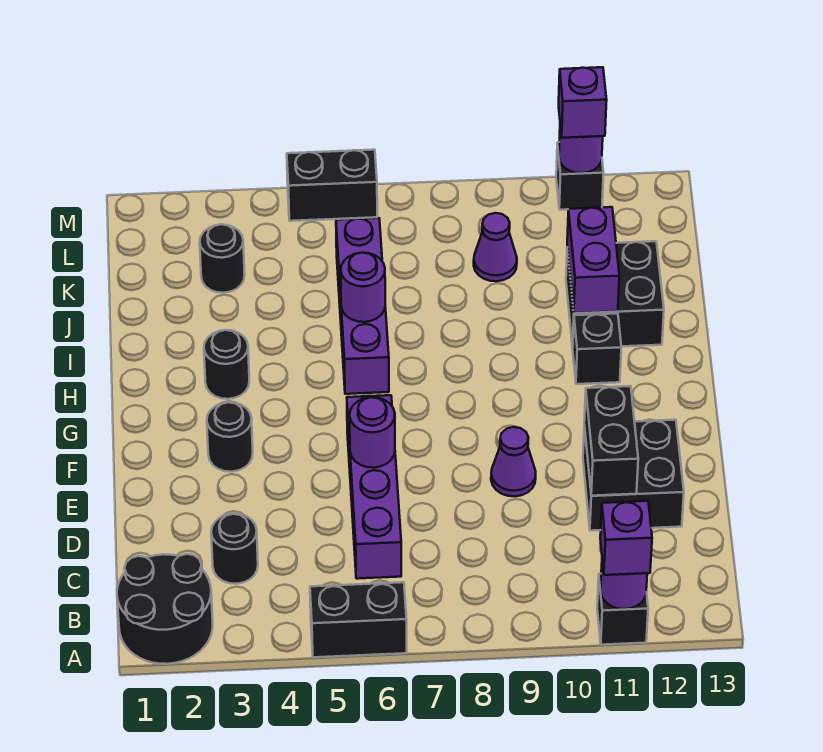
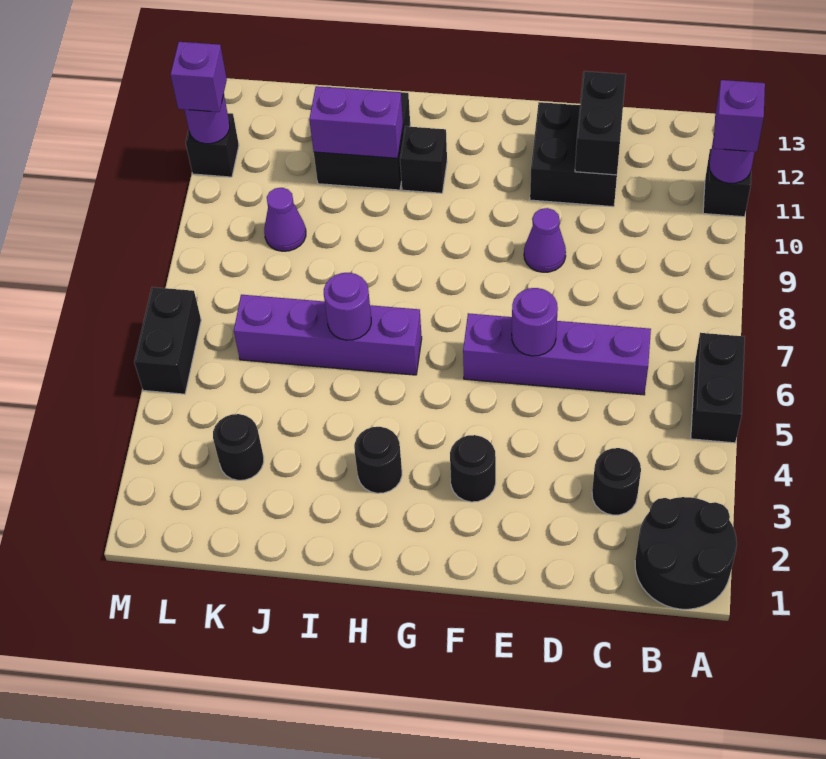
black 1x2 brick [584,386,638,496] -> black 1x2 brick turned to [575,71,626,175]

